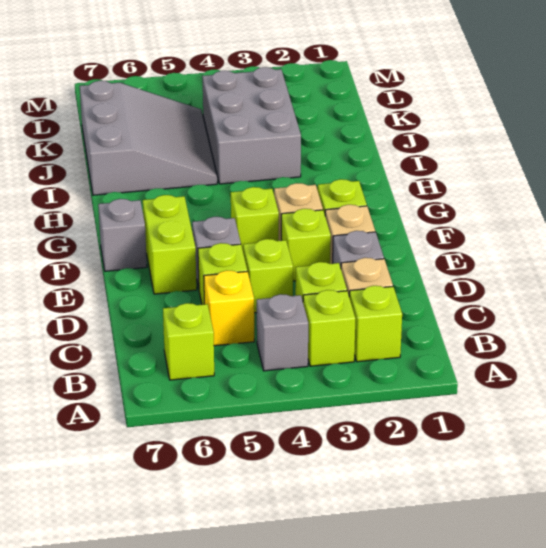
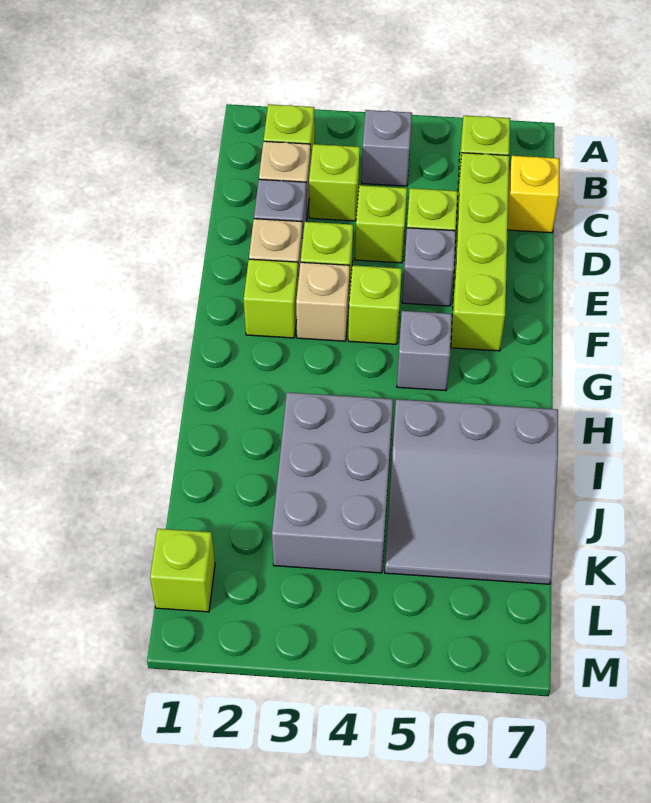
lime 1x1 brick [303,290,355,366] -> lime 1x1 brick moved to [150,529,215,612]
yellow 1x1 brick [204,271,254,346] -> yellow 1x1 brick moved to [507,156,559,233]
lime 1x2 brick [143,195,197,294] -> lime 1x4 brick [451,153,509,351]
grey 1x1 brick [98,199,147,271] -> grey 1x1 brick moved to [397,311,452,391]
grey 3x3 slope [80,81,217,195] -> grey 3x3 slope turned to [385,399,558,584]

